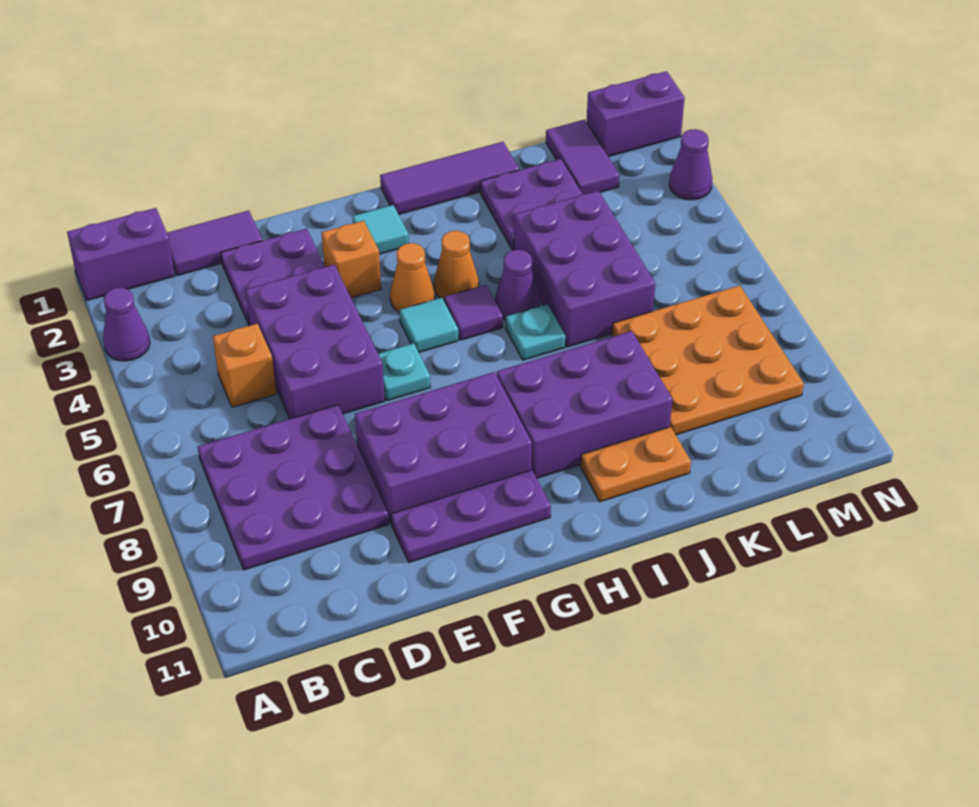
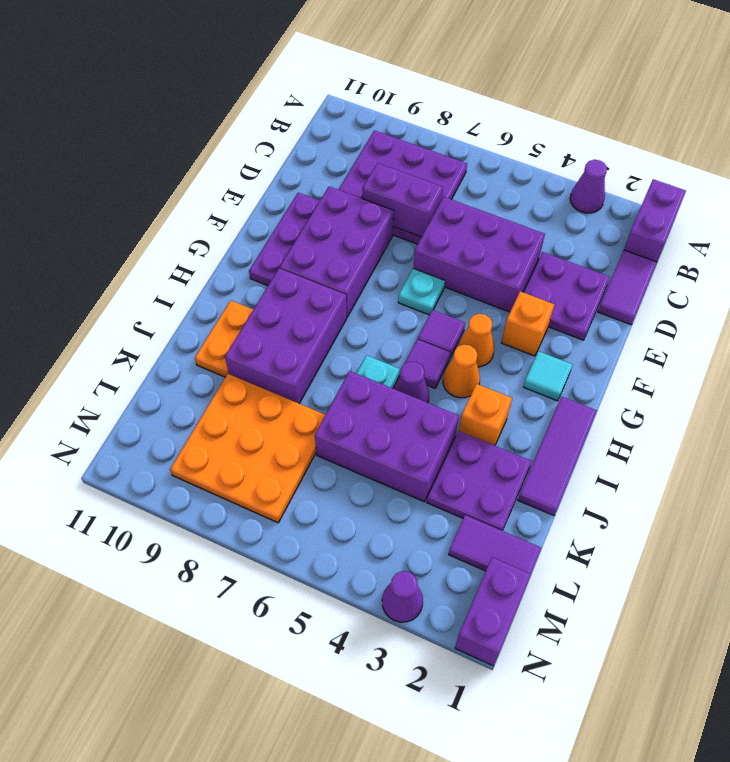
orange 1x1 brick [213,324,276,407] -> orange 1x1 brick moved to [459,384,512,446]
none -> purple 1x2 brick [362,163,443,237]
cyan 1x1 tile [400,298,458,352] -> purple 1x1 tile [418,310,465,358]

